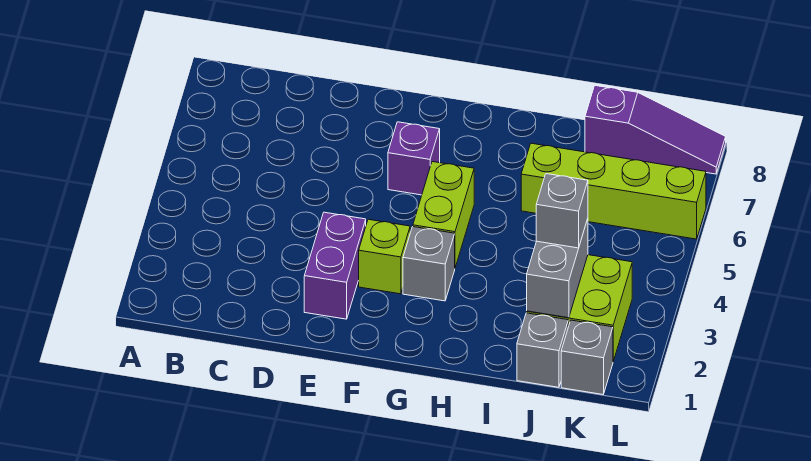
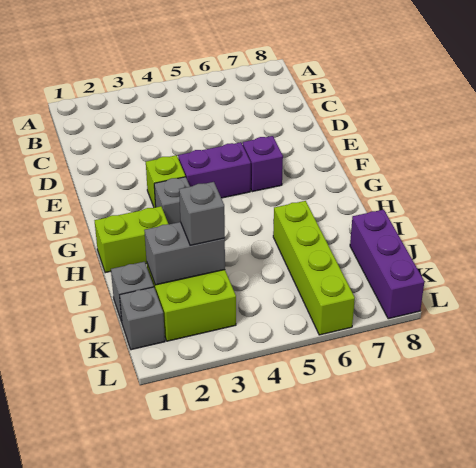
purple 1x2 brick [304,212,366,319] -> purple 1x2 brick moved to [178,142,251,198]
lime 1x2 brick [413,162,474,267] -> lime 1x2 brick moved to [95,206,168,273]
purple 1x3 slope [585,86,726,174] -> purple 1x3 brick [350,210,424,319]

